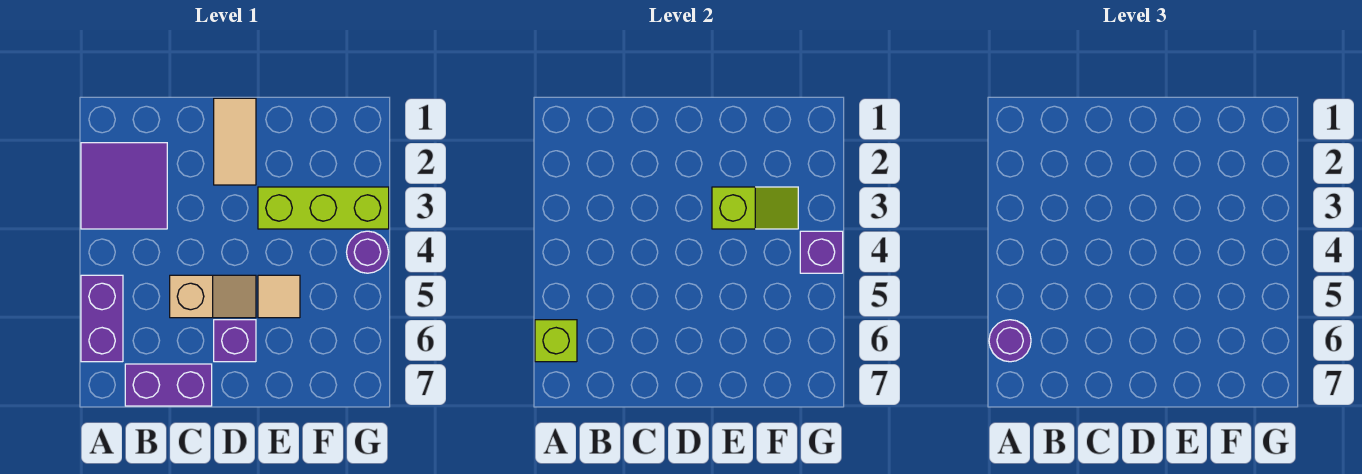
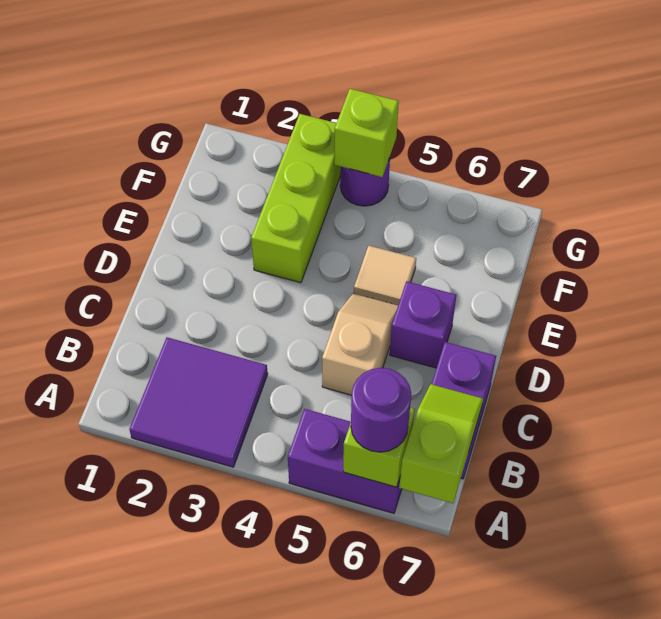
tan 1x2 tile [214,98,256,185] -> none
lime 1x2 slope [712,187,798,229] -> lime 1x2 slope moved to [399,384,483,503]
purple 1x1 brick [800,231,843,273] -> lime 1x1 brick [334,89,399,177]

